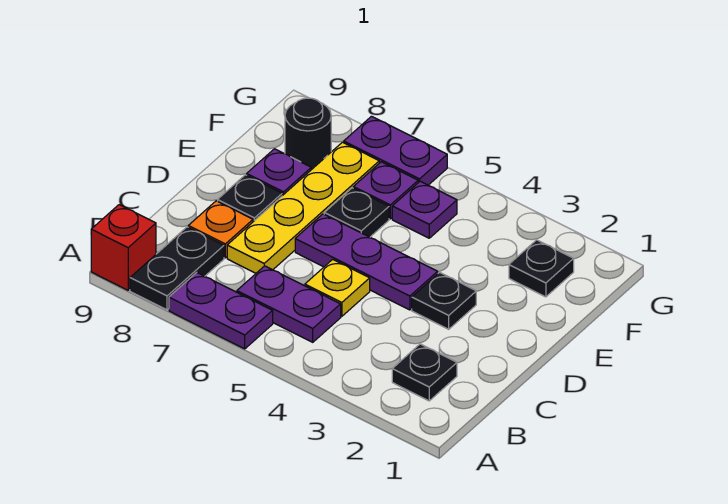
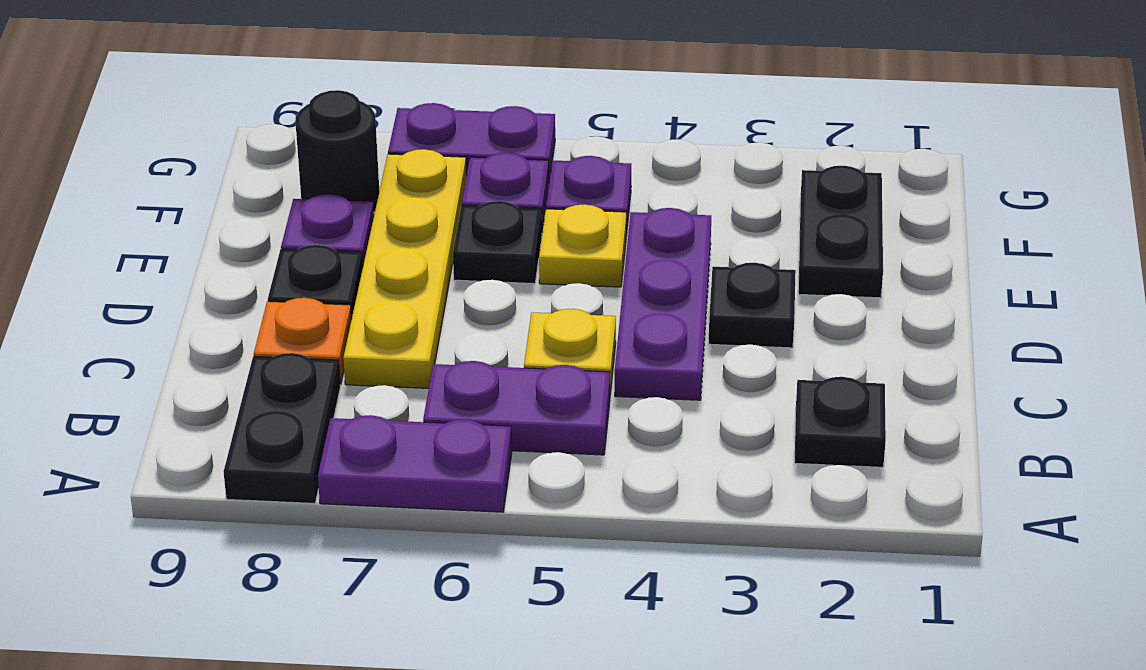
red 1x1 brick [91,205,156,290] -> none
purple 1x3 plate [295,214,438,310] -> purple 1x3 plate turned to [615,208,711,400]
none -> yellow 1x1 plate [539,204,626,287]
black 1x1 plate [509,240,574,297] -> black 1x2 plate [798,166,883,298]

